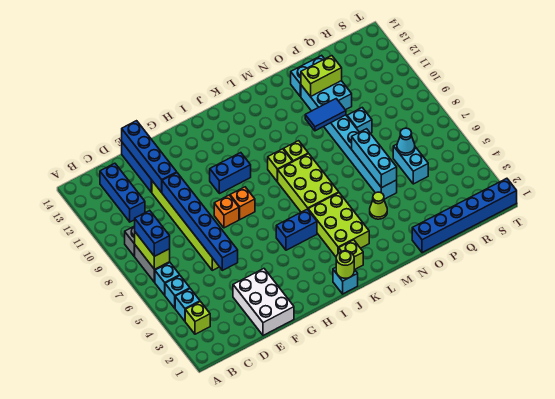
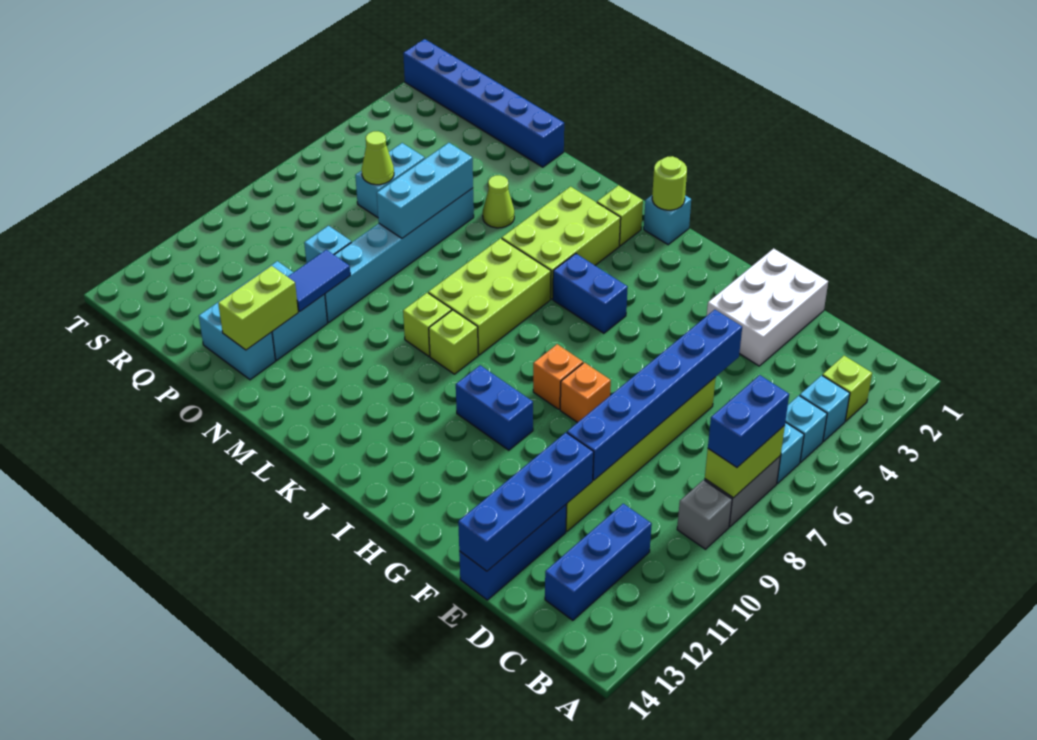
blue 1x2 tile [305,99,346,131] -> blue 1x2 tile turned to [288,250,350,311]
lime 1x2 brick [301,56,342,97] -> lime 1x2 brick turned to [218,266,298,350]
cyan 1x1 cone [397,128,415,155] -> lime 1x1 cone [362,131,394,185]

